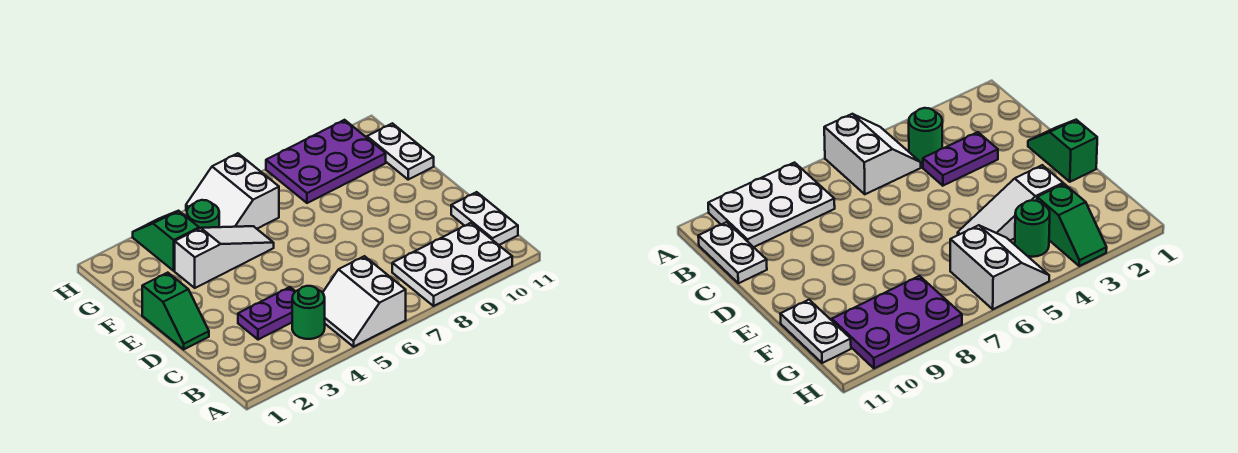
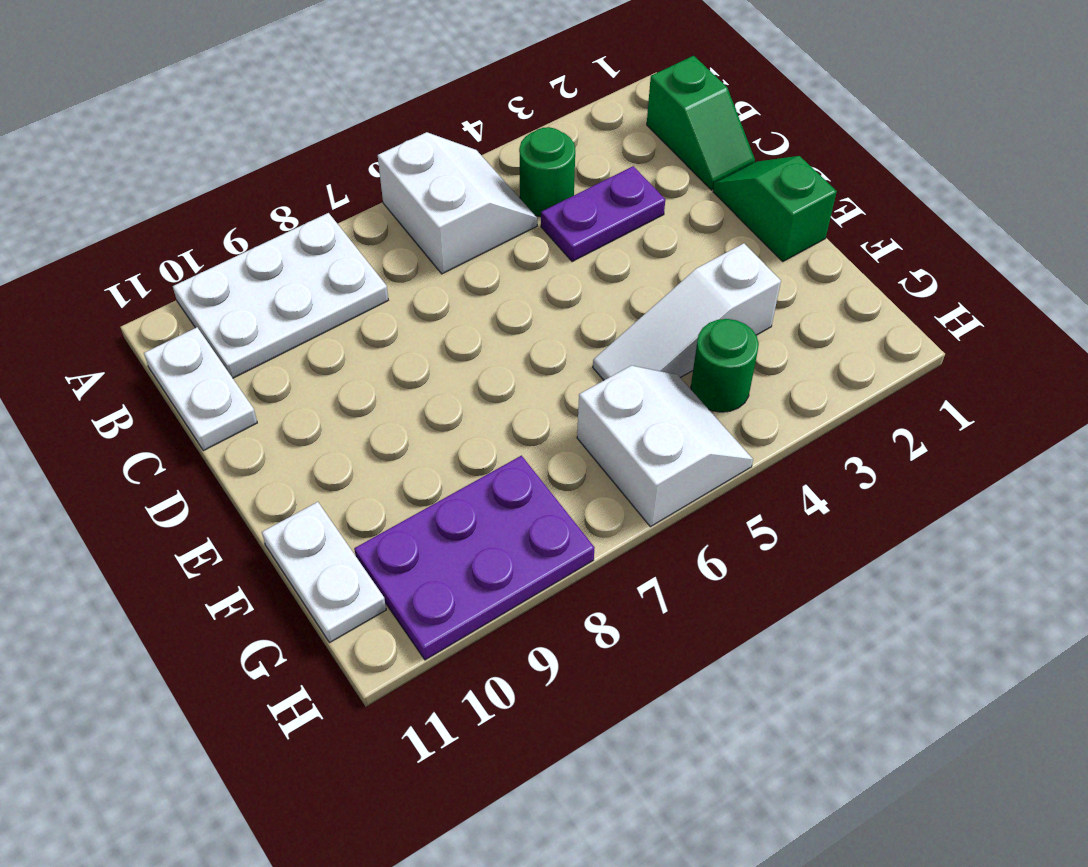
green 1x2 slope [133,211,199,271] -> green 1x2 slope moved to [647,56,755,190]

